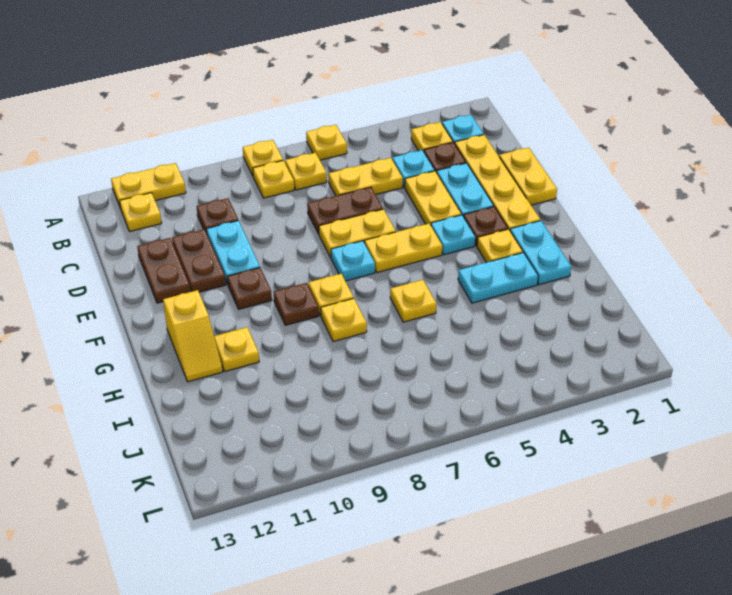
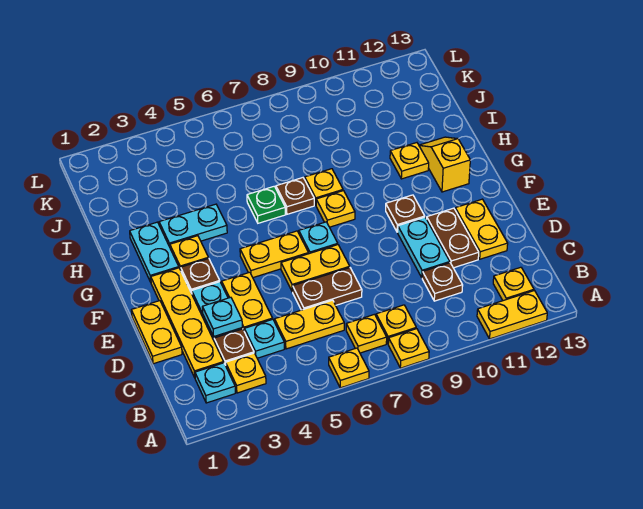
brown 1x2 plate [137,238,190,303] -> yellow 1x2 plate [455,199,508,259]
cyan 1x1 plate [431,215,475,255] -> cyan 1x1 plate moved to [202,297,242,336]
brown 1x1 plate [274,283,319,325] -> brown 1x1 plate moved to [276,178,314,214]
yellow 1x1 plate [390,280,436,322] -> green 1x1 plate [247,186,285,223]

